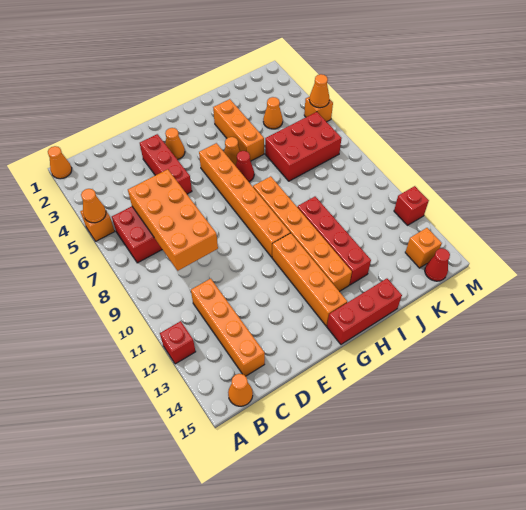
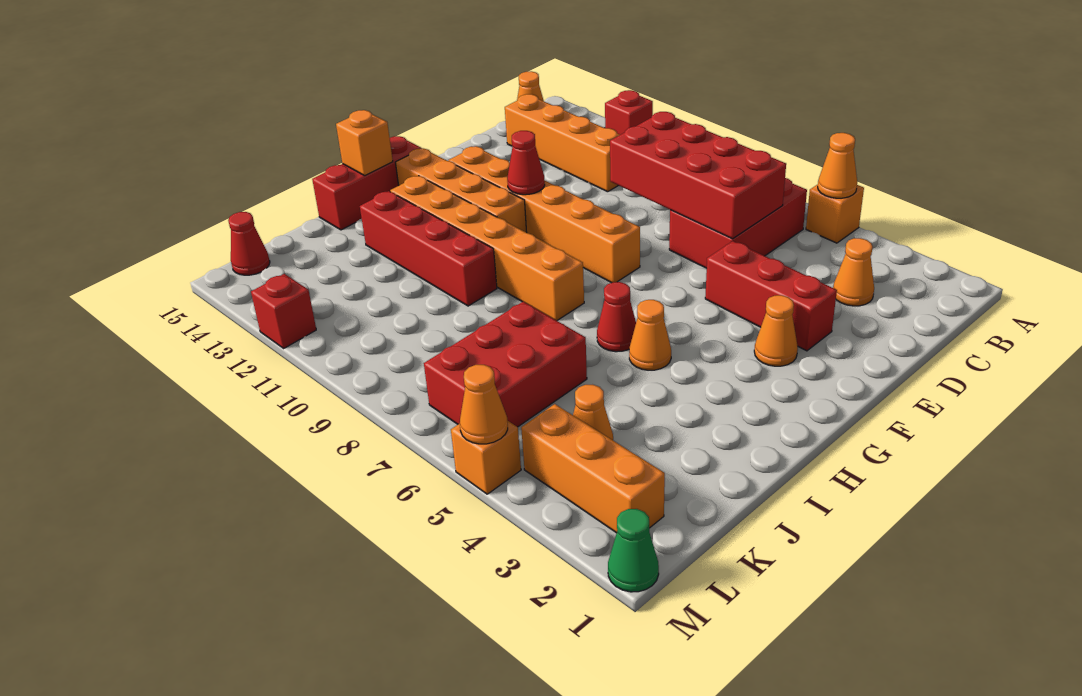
orange 1x1 cone [48,146,72,179] -> orange 1x1 cone moved to [833,238,874,306]
orange 2x4 brick [128,169,218,271] -> red 2x4 brick [610,112,786,239]
none -> red 1x1 cone [507,131,545,195]
orange 1x6 brick [199,143,290,257] -> orange 1x6 brick moved to [449,146,640,283]
orange 1x3 brick [213,99,264,161] -> orange 1x3 brick moved to [521,404,665,533]
orange 1x1 brick [405,228,442,268] -> orange 1x1 brick moved to [336,110,393,176]
none -> green 1x1 cone [608,509,659,592]

